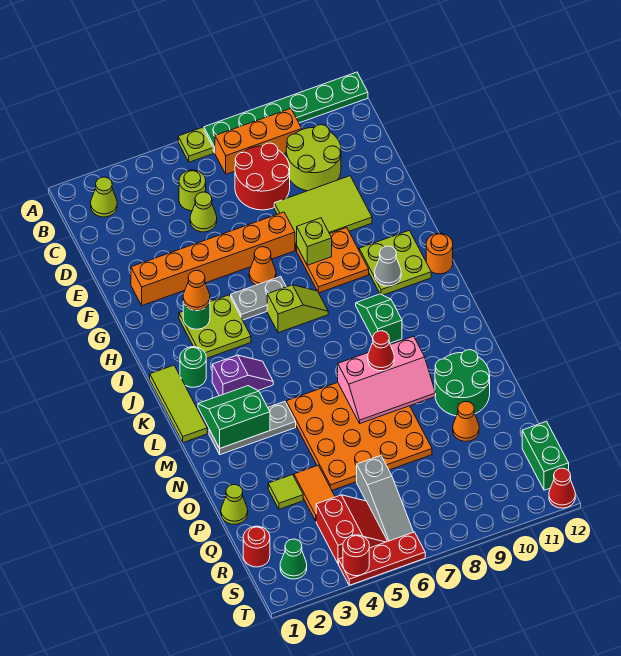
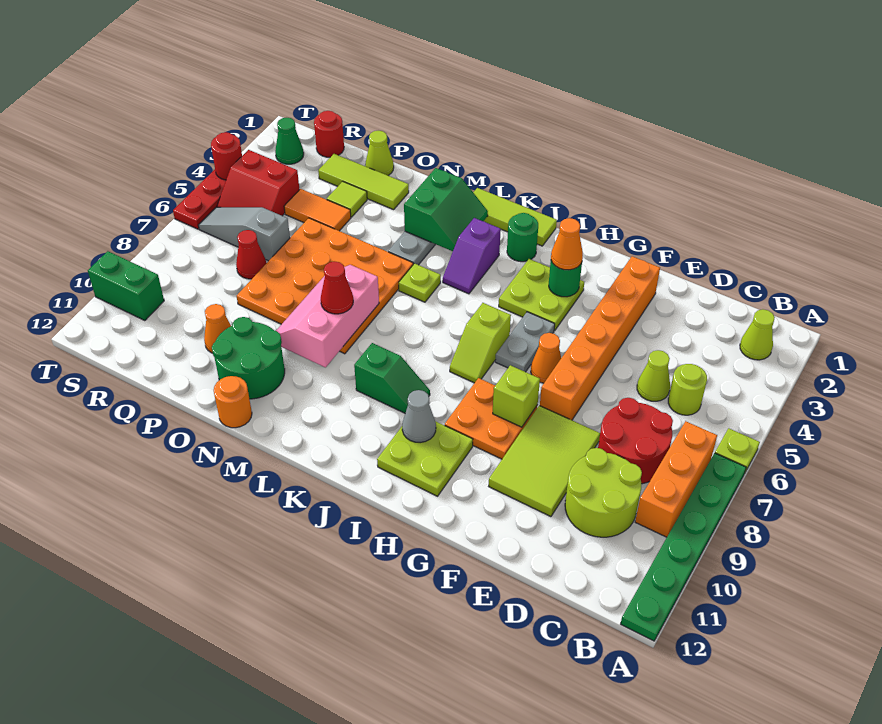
orange 1x1 round brick [426,233,453,274] -> orange 1x1 round brick moved to [214,376,252,428]
none -> lime 1x1 plate [399,263,441,302]
none -> lime 1x3 tile [318,154,409,210]
green 1x2 brick [522,421,569,490] -> green 1x2 brick moved to [88,251,164,321]
red 1x1 cone [549,468,575,508] -> red 1x1 cone moved to [236,230,266,279]

